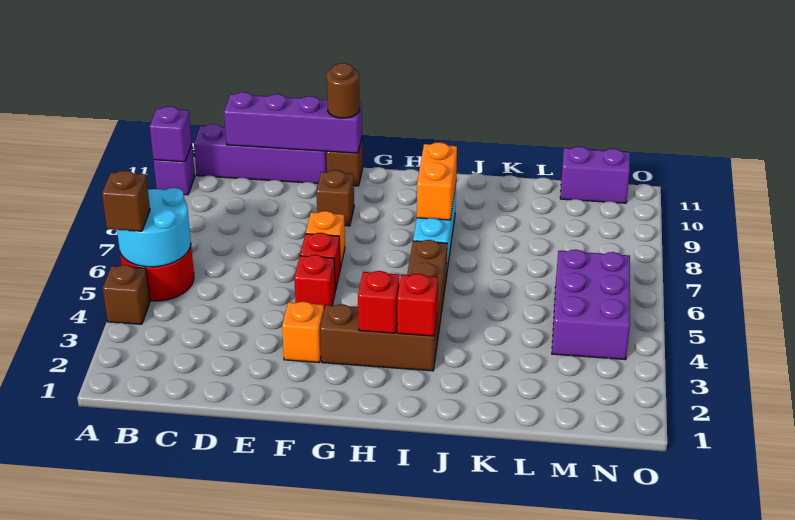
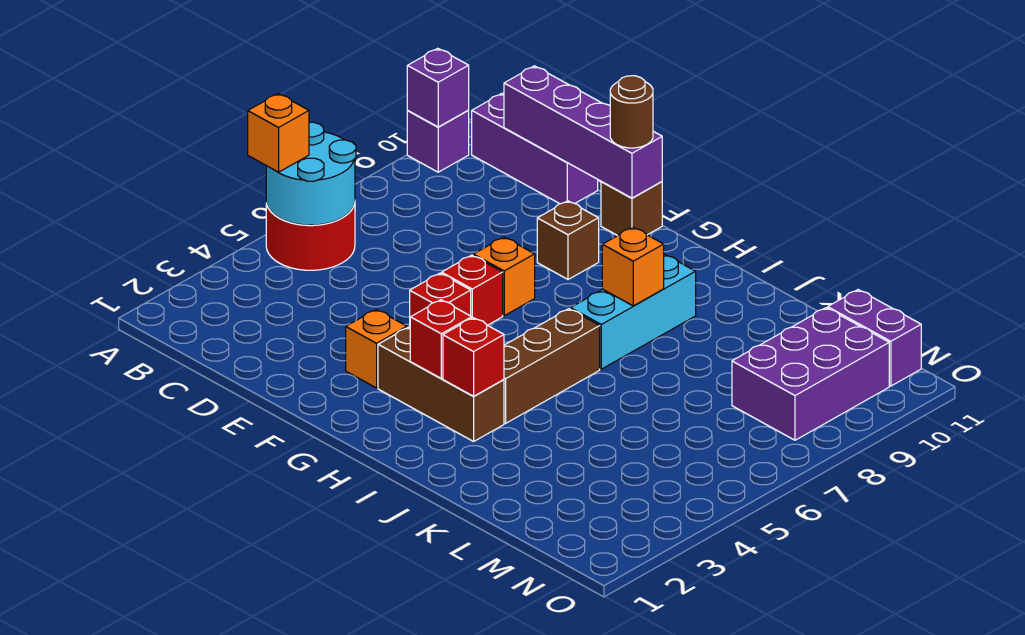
brown 1x1 brick [103,265,150,324] -> none
brown 1x1 brick [102,170,150,231] -> orange 1x1 brick [248,94,309,172]
purple 1x4 brick [194,124,327,183] -> purple 1x3 brick [472,93,598,204]
orange 1x2 brick [417,142,457,220] -> orange 1x1 brick [602,227,664,306]
purple 2x3 brick [552,250,630,360] -> purple 2x3 brick moved to [732,308,889,440]

